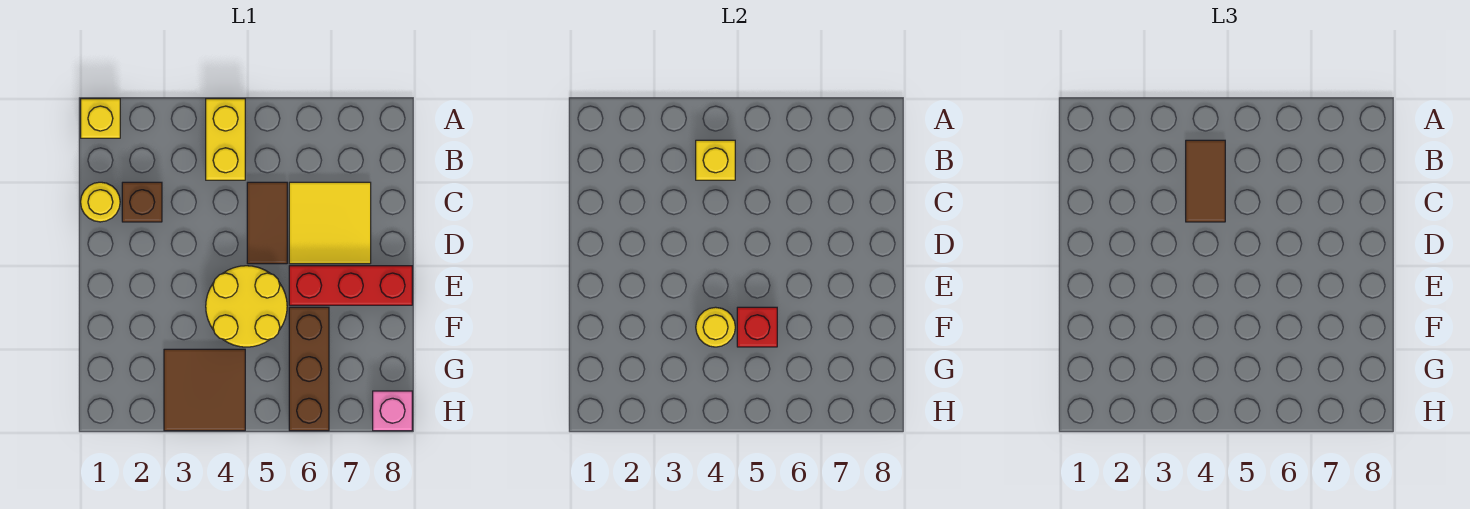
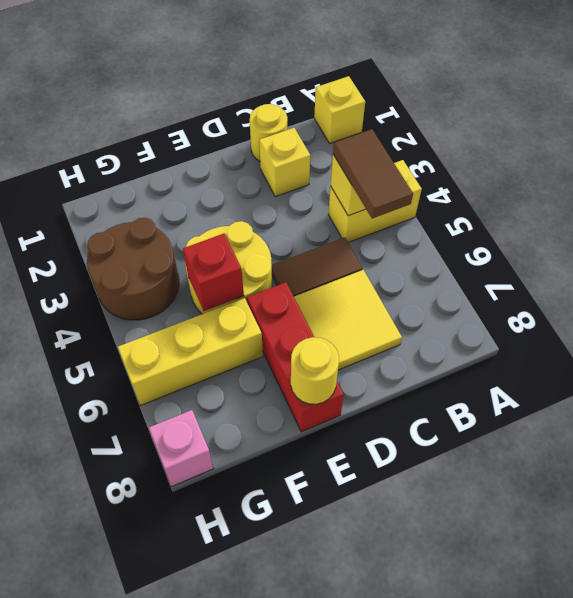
brown 1x2 tile [1186,140,1225,222] -> brown 1x2 tile turned to [333,129,413,219]
brown 1x1 brick [122,182,162,222] -> yellow 1x1 brick [259,128,310,197]
yellow 1x1 round brick [696,307,735,347] -> yellow 1x1 round brick moved to [291,337,339,404]
brown 1x3 brick [289,307,329,431] -> yellow 1x3 brick [118,298,263,405]
brown 2x2 tile [164,349,245,431] -> brown 2x2 round brick [87,218,179,320]

